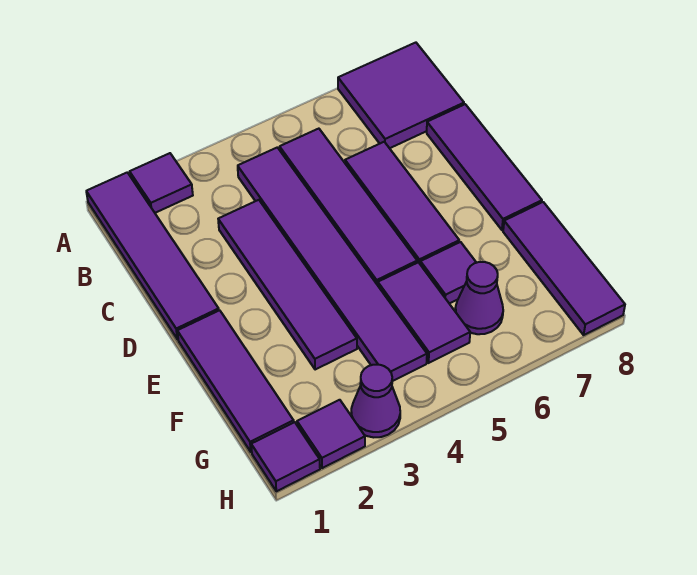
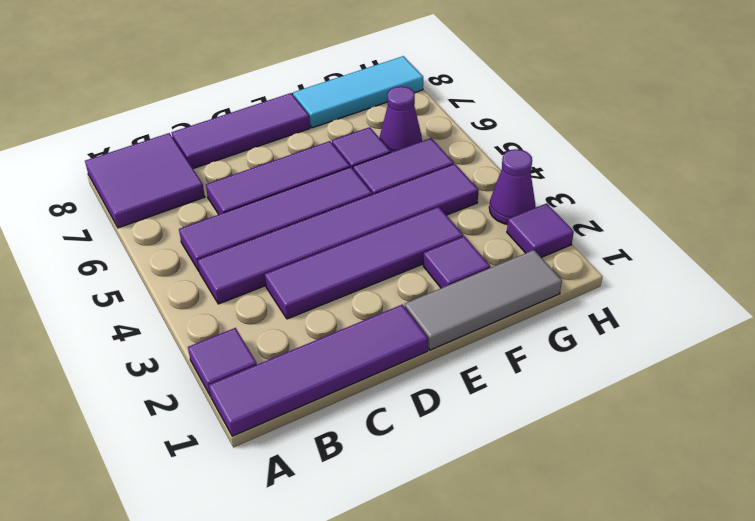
purple 1x3 tile [177,310,294,452] -> grey 1x3 tile [405,250,562,350]
purple 1x3 tile [503,202,625,335] -> cyan 1x3 tile [293,56,423,128]
purple 1x1 tile [251,422,320,491] -> purple 1x1 tile moved to [423,236,490,288]

